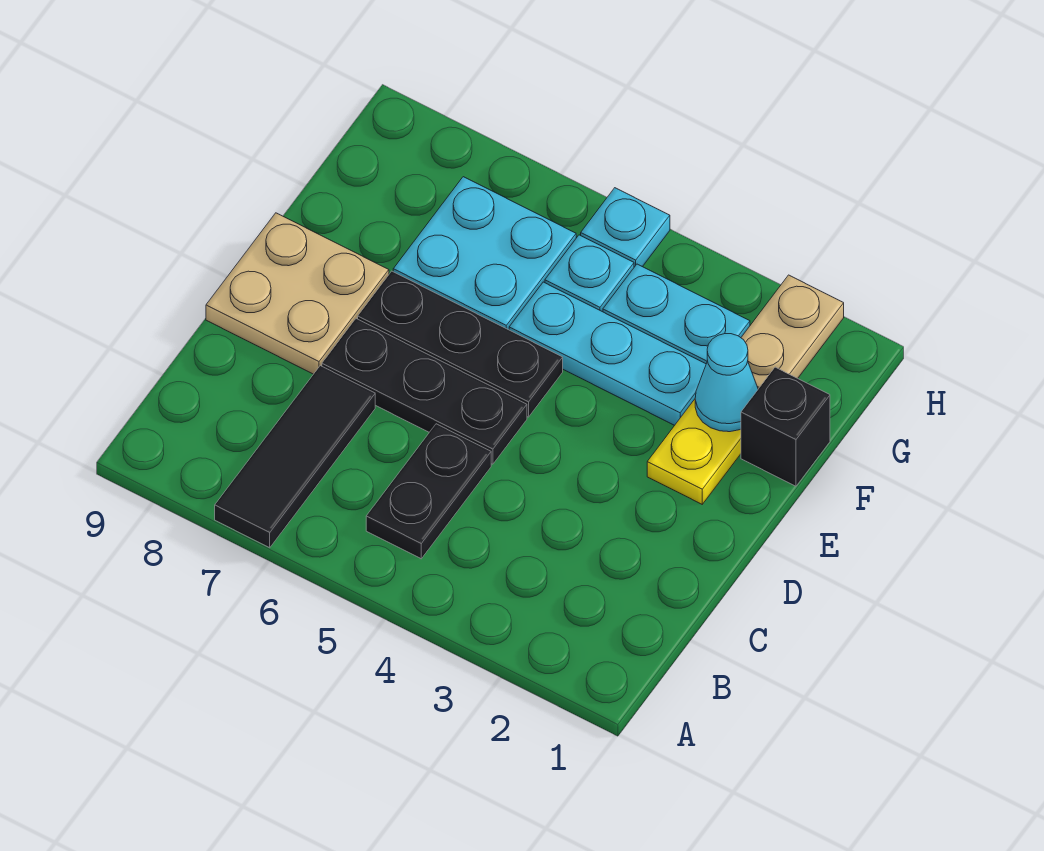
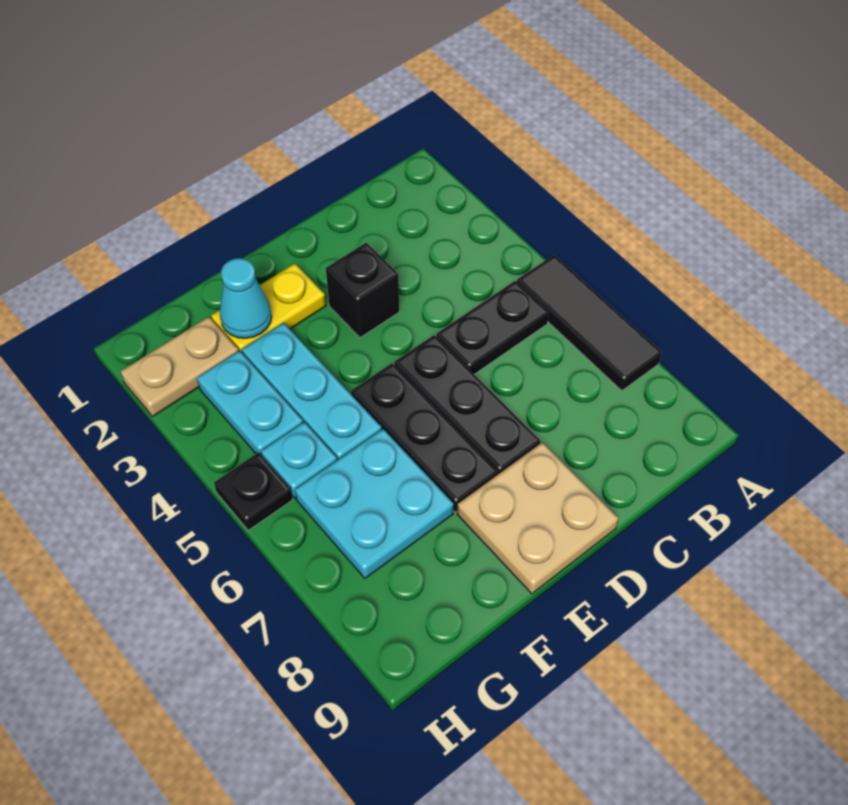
black 1x3 tile [215,366,375,548] -> black 1x3 tile turned to [517,255,662,391]
black 1x1 brick [741,367,830,486] -> black 1x1 brick moved to [326,243,399,337]
cyan 1x1 plate [581,188,670,267] -> black 1x1 plate [214,453,292,530]

